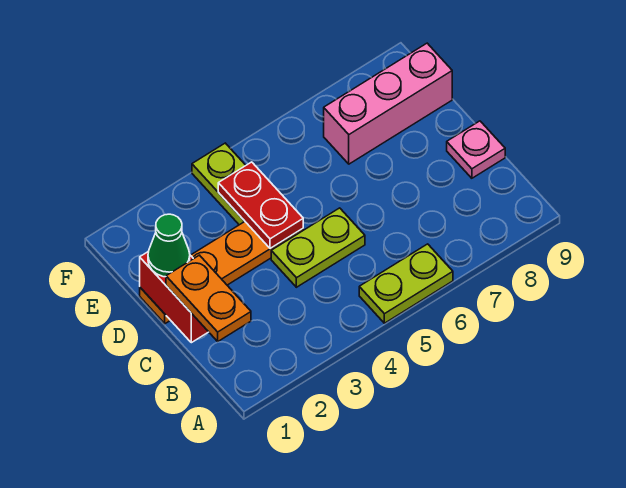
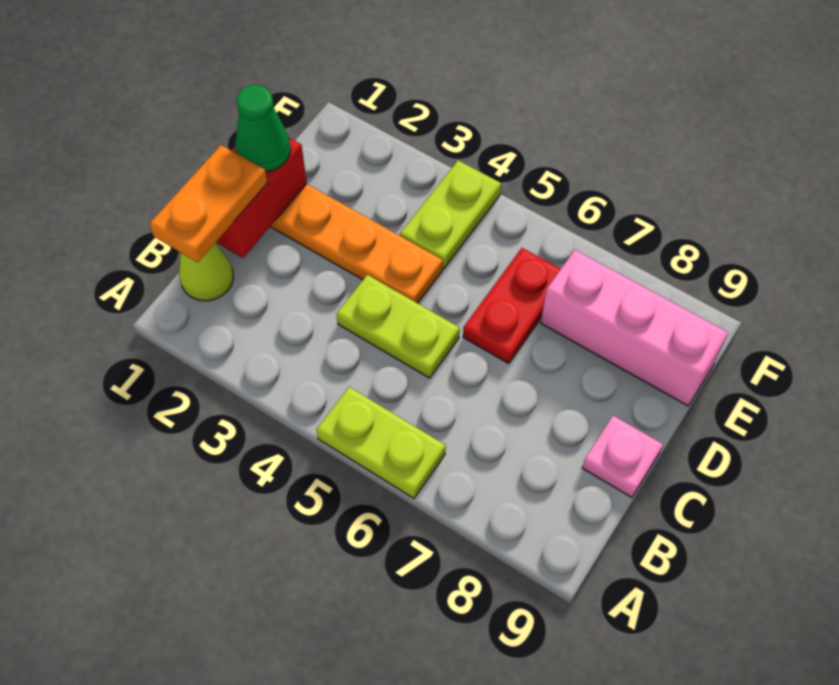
none -> lime 1x1 cone [179,243,234,301]
red 1x2 plate [218,162,303,249] -> red 1x2 plate moved to [463,248,561,364]

